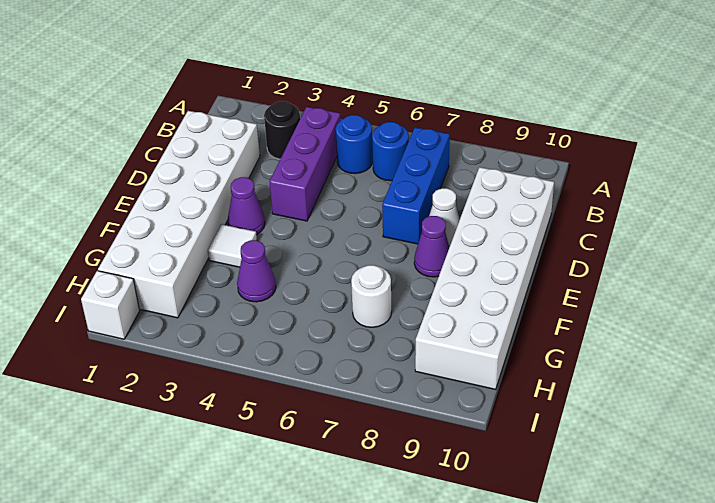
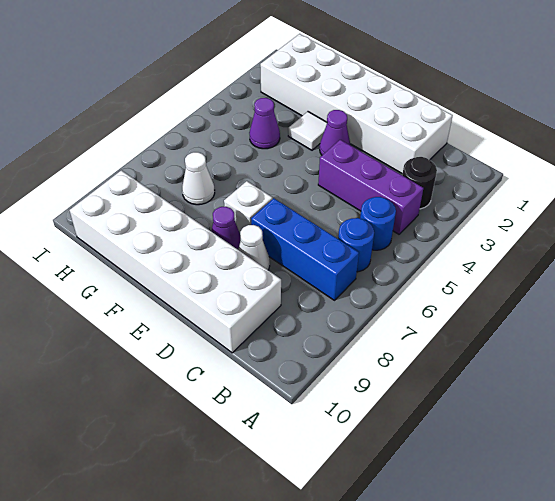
white 1x1 round brick [351,265,392,327] -> white 1x1 cone [182,152,215,205]
white 1x1 brick [81,271,140,339] -> white 1x1 brick moved to [224,181,273,233]

